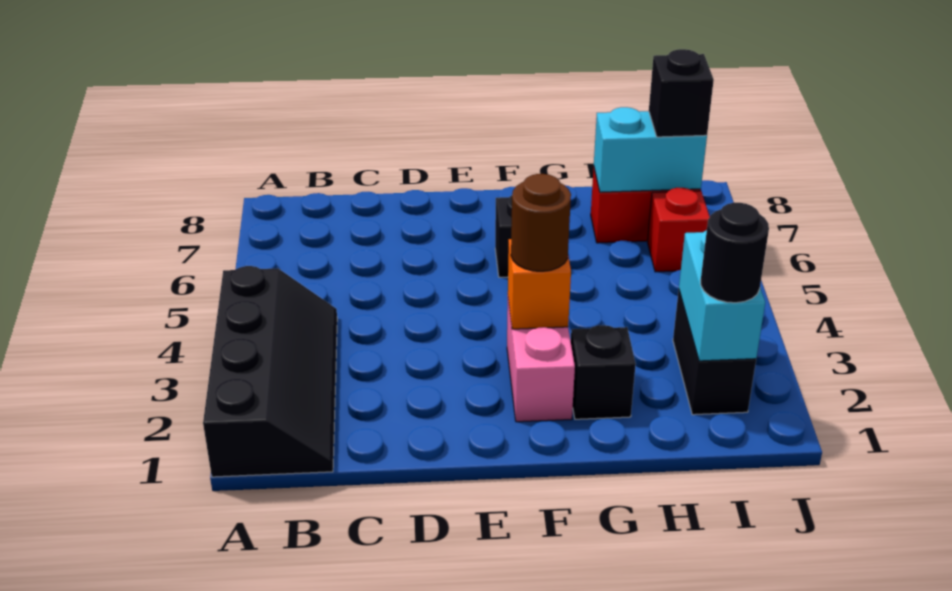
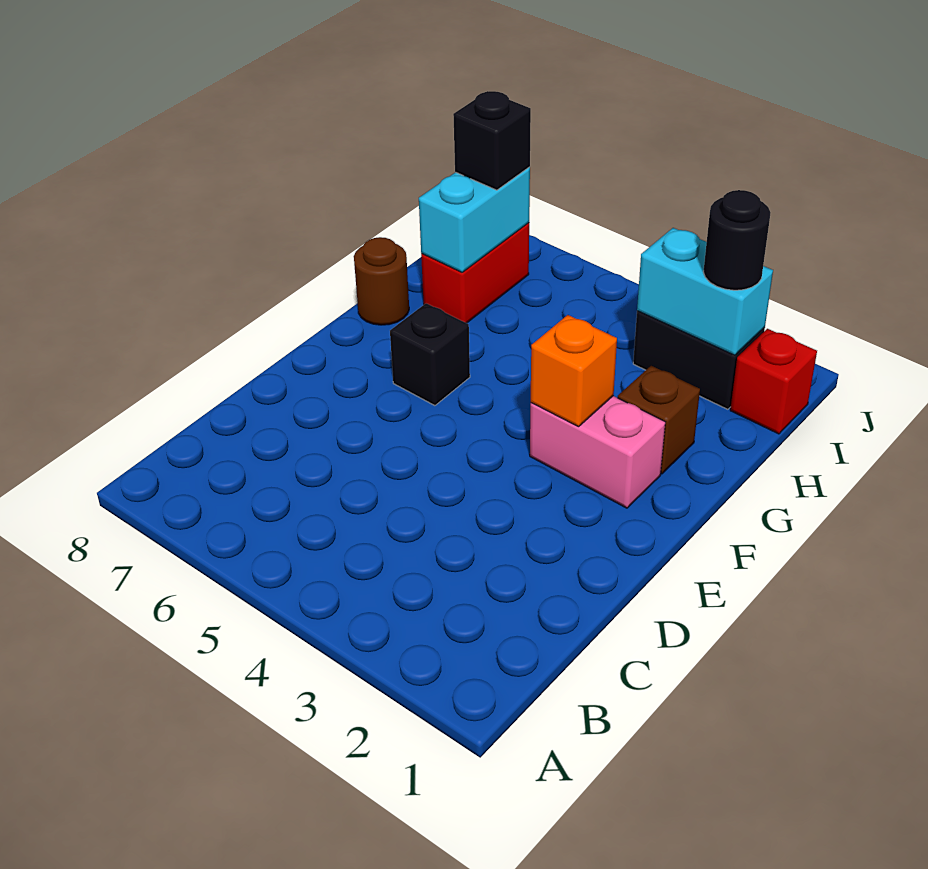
black 2x4 slope [203,266,337,477] -> none
brown 1x1 round brick [511,174,571,271] -> brown 1x1 round brick moved to [354,237,409,325]
black 1x1 brick [571,325,636,419] -> brown 1x1 brick [618,366,700,474]
red 1x1 brick [647,188,710,272] -> red 1x1 brick moved to [730,329,817,434]

